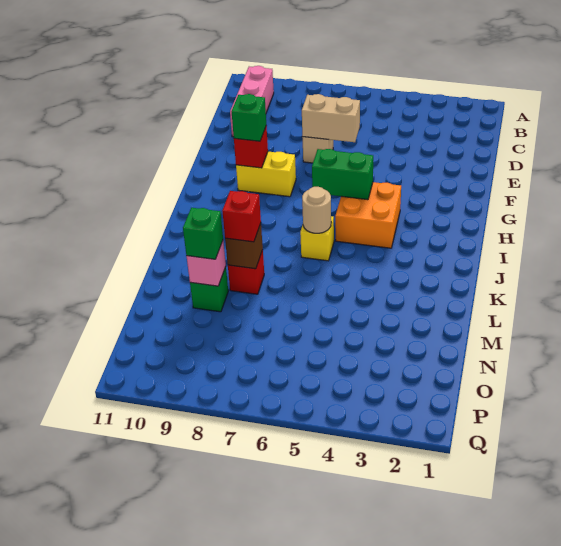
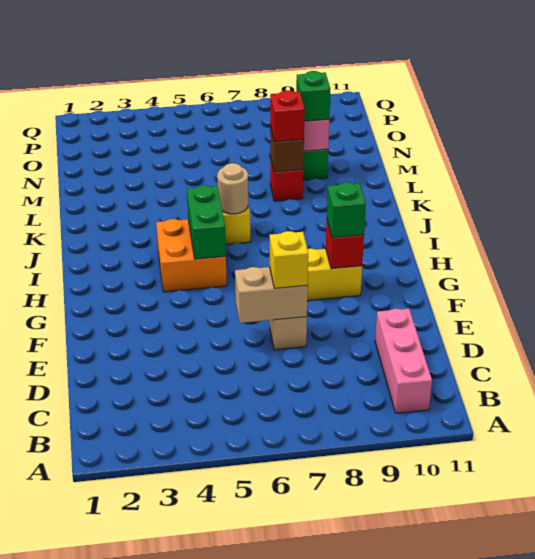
none -> yellow 1x1 brick [270,231,308,288]
green 1x2 brick [312,149,373,200] -> green 1x2 brick turned to [187,185,226,259]

